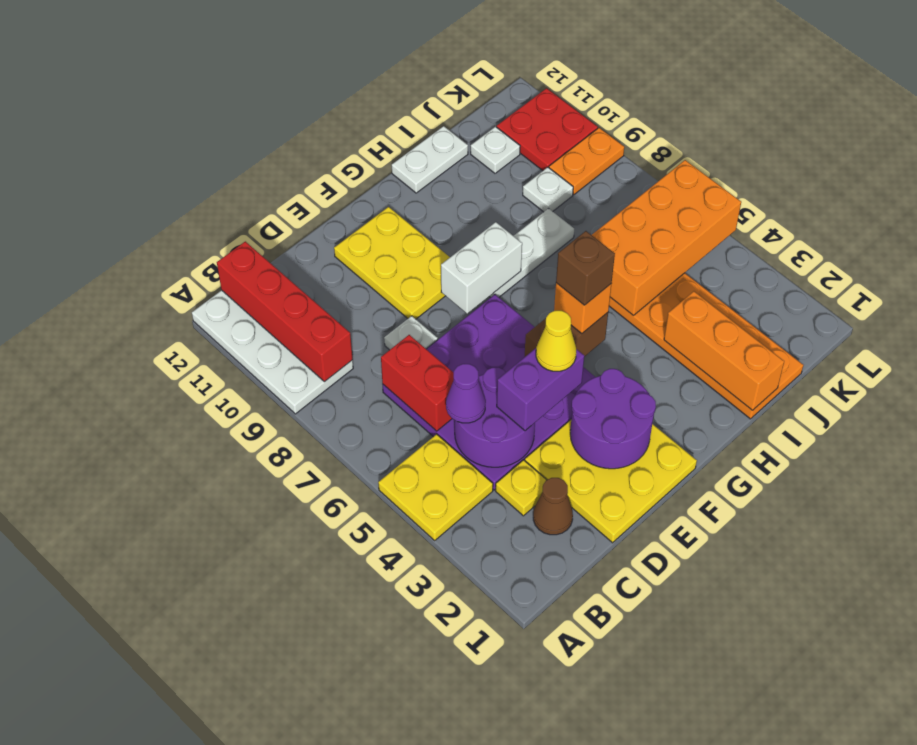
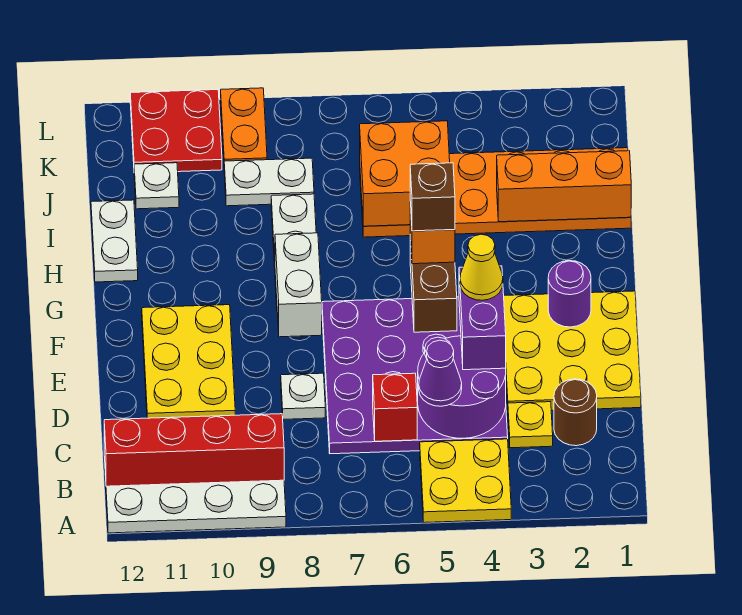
brown 1x1 cone [533,478,573,535] -> brown 1x1 round brick [554,379,597,446]
red 1x2 brick [381,335,454,431] -> red 1x1 brick [373,373,417,441]
purple 2x2 round brick [570,369,656,469] -> purple 1x1 round brick [548,261,591,327]
yellow 2x3 plate [334,207,450,319] -> yellow 2x3 plate turned to [142,305,235,418]
orange 2x4 brick [592,160,741,315] -> orange 2x2 brick [360,121,450,226]
white 1x1 plate [523,167,573,212] -> white 1x2 plate [224,158,314,206]

